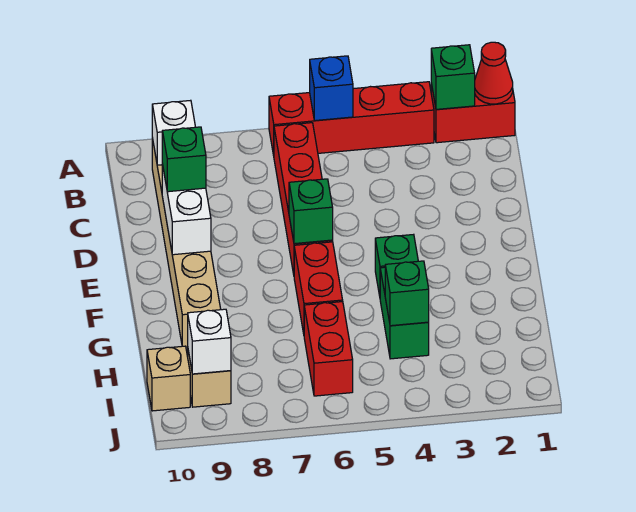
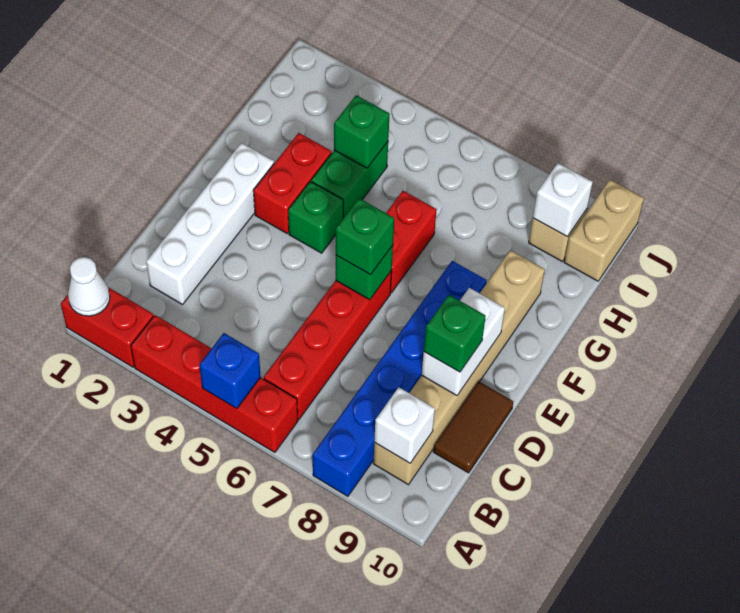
red 1x1 cone [475,42,513,104] -> white 1x1 cone [68,257,110,316]
green 1x1 brick [431,45,475,109] -> green 1x1 brick moved to [336,198,394,275]
none -> blue 1x6 brick [313,261,486,496]
none -> white 1x4 brick [146,143,274,305]
none -> brown 1x2 tile [433,381,513,473]
red 1x2 brick [304,302,353,396] -> red 1x2 brick moved to [253,133,331,233]
tan 1x1 brick [147,346,190,411] -> tan 1x2 brick [564,180,644,281]

